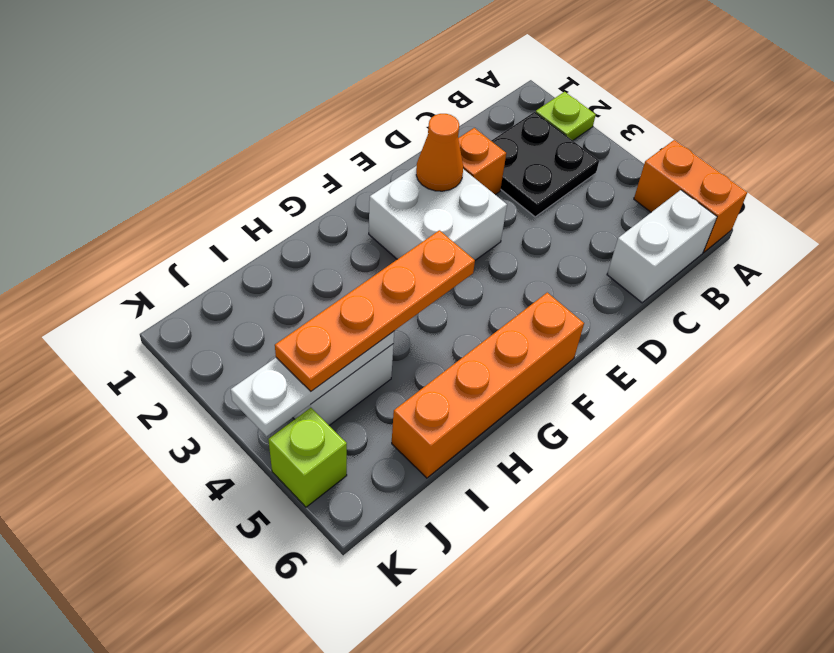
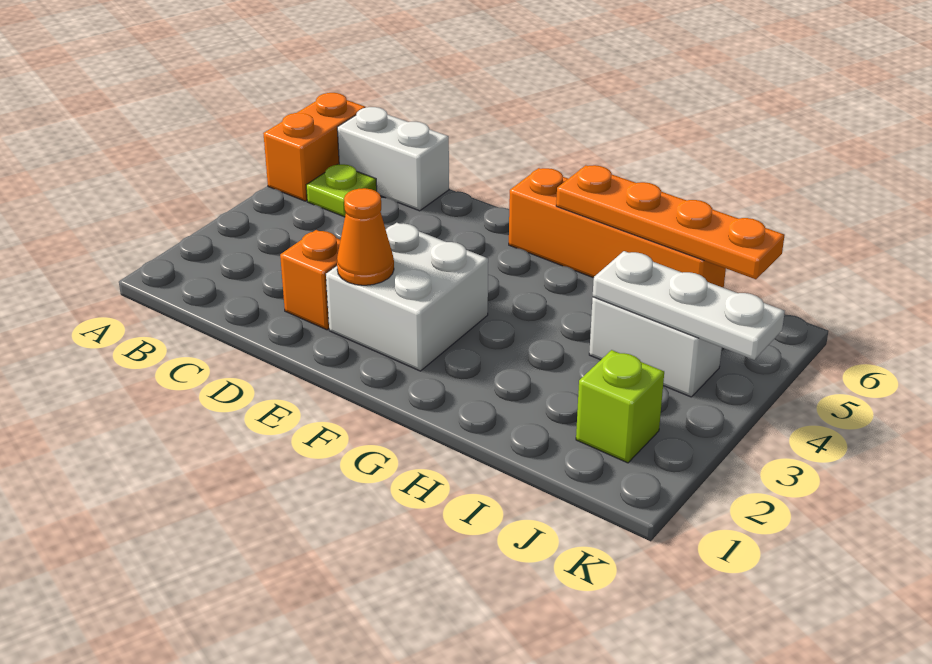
lime 1x1 plate [536,92,596,140] -> lime 1x1 plate moved to [306,164,377,217]
black 2x2 plate [491,112,599,217] -> none
orange 1x4 plate [275,230,475,391] -> orange 1x4 plate moved to [556,165,785,279]
lime 1x1 brick [268,408,347,507] -> lime 1x1 brick moved to [576,350,664,463]

